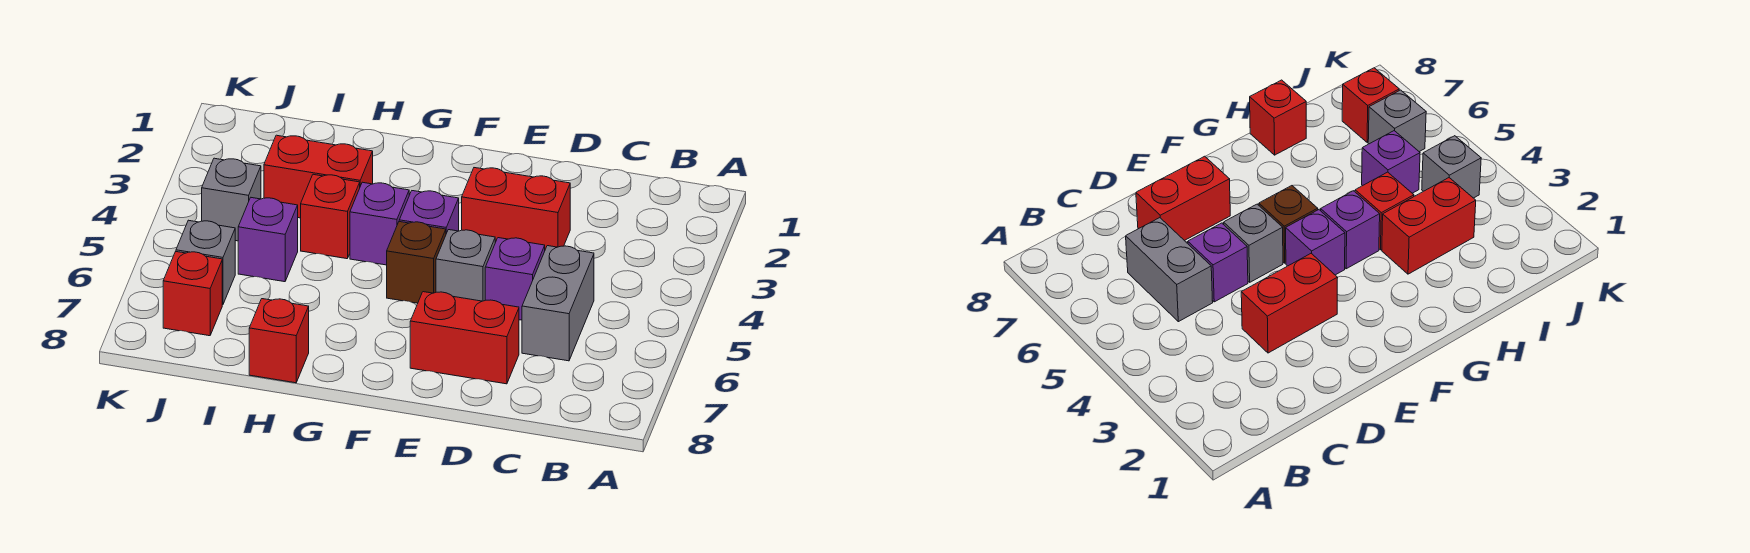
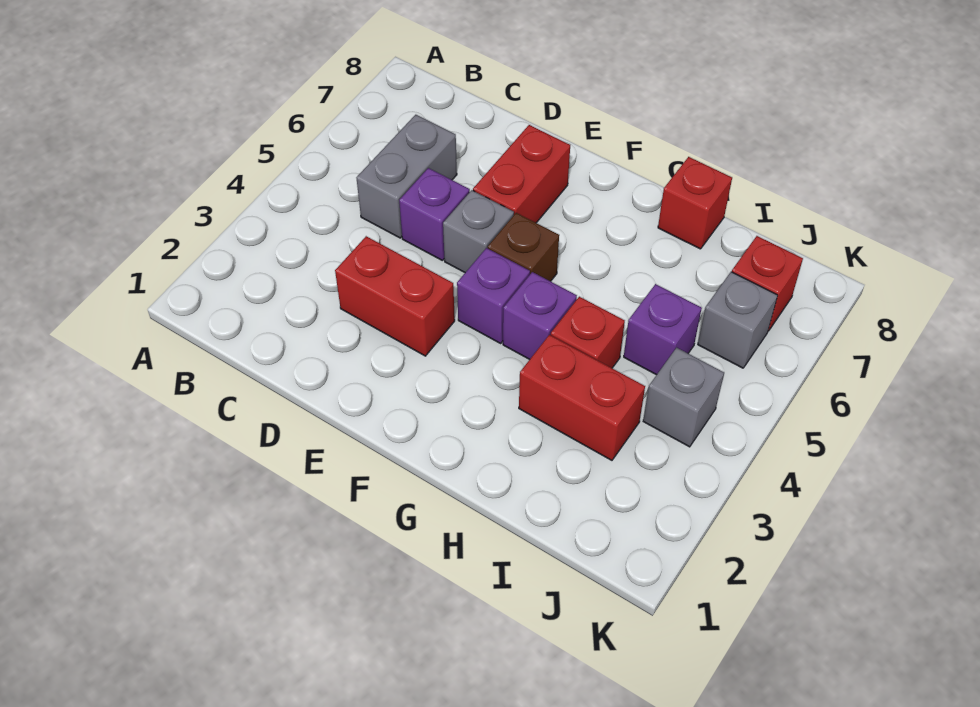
red 1x2 brick [410,292,519,384] -> red 1x2 brick turned to [473,125,570,223]

